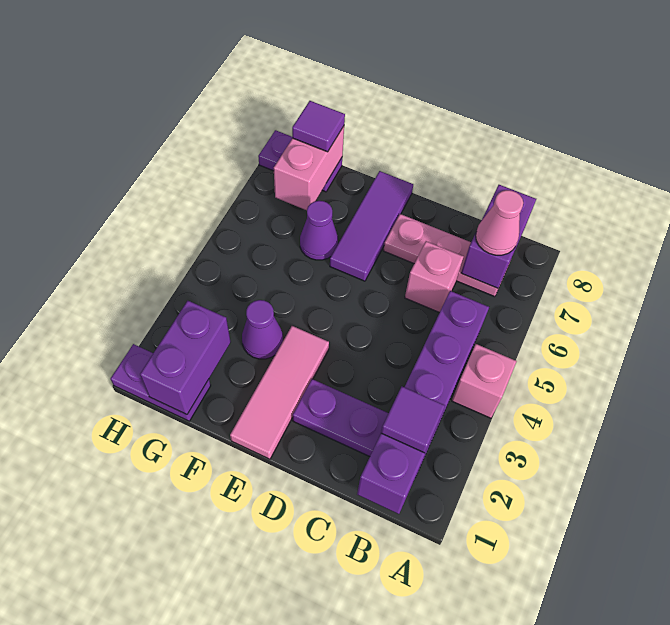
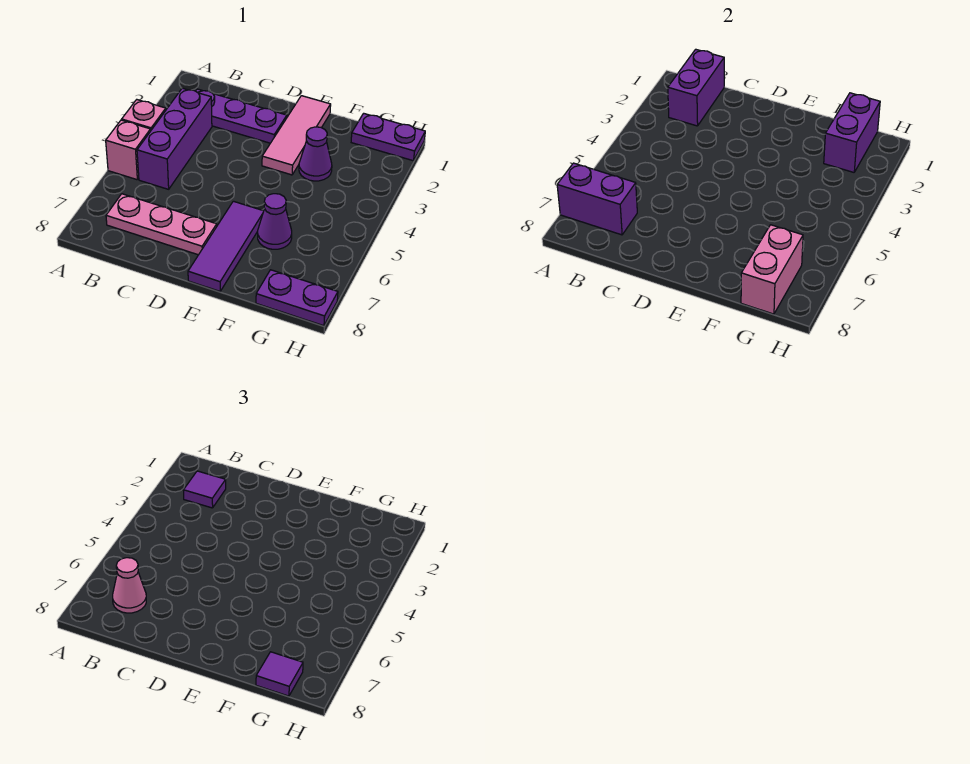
purple 1x2 brick [461,185,536,288] -> purple 1x2 brick turned to [557,163,637,235]
pink 1x1 brick [405,241,464,312] -> pink 1x1 brick moved to [106,120,151,180]

